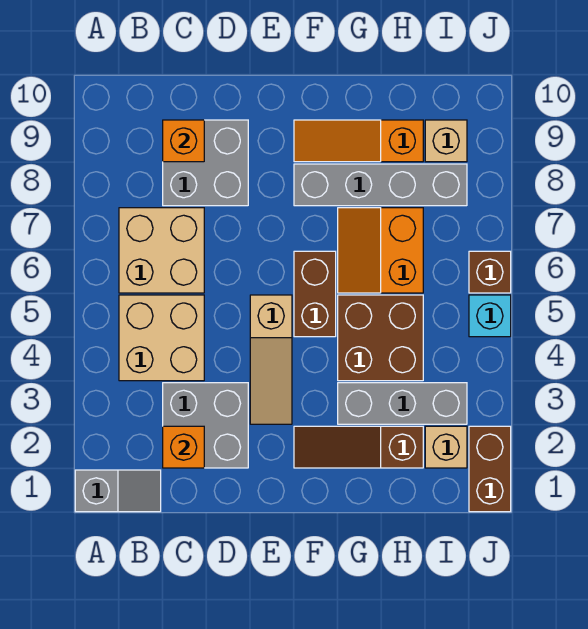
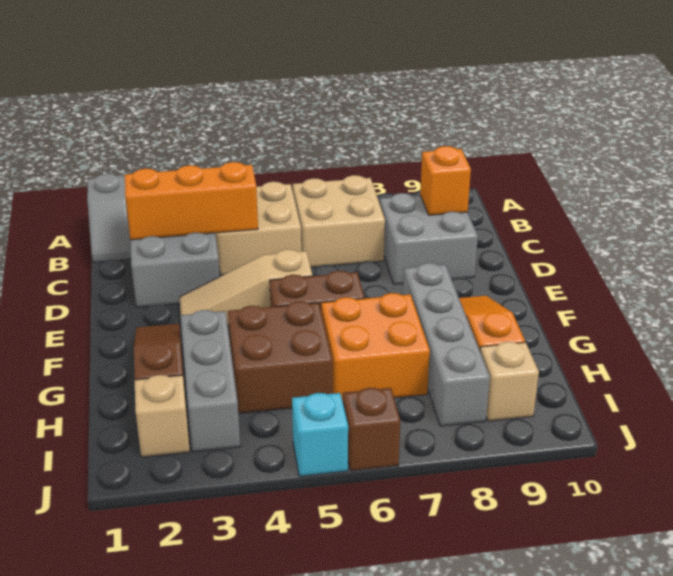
orange 1x1 brick [163,426,204,468] -> orange 1x3 brick [125,162,258,240]
orange 2x2 slope [338,208,423,293] -> orange 2x2 brick [321,293,430,401]
brown 1x2 brick [469,426,511,512] -> none

